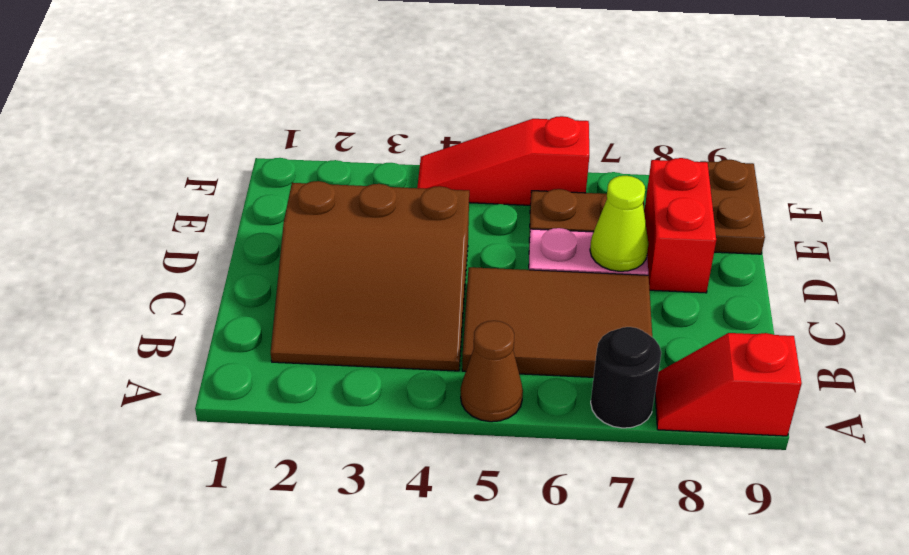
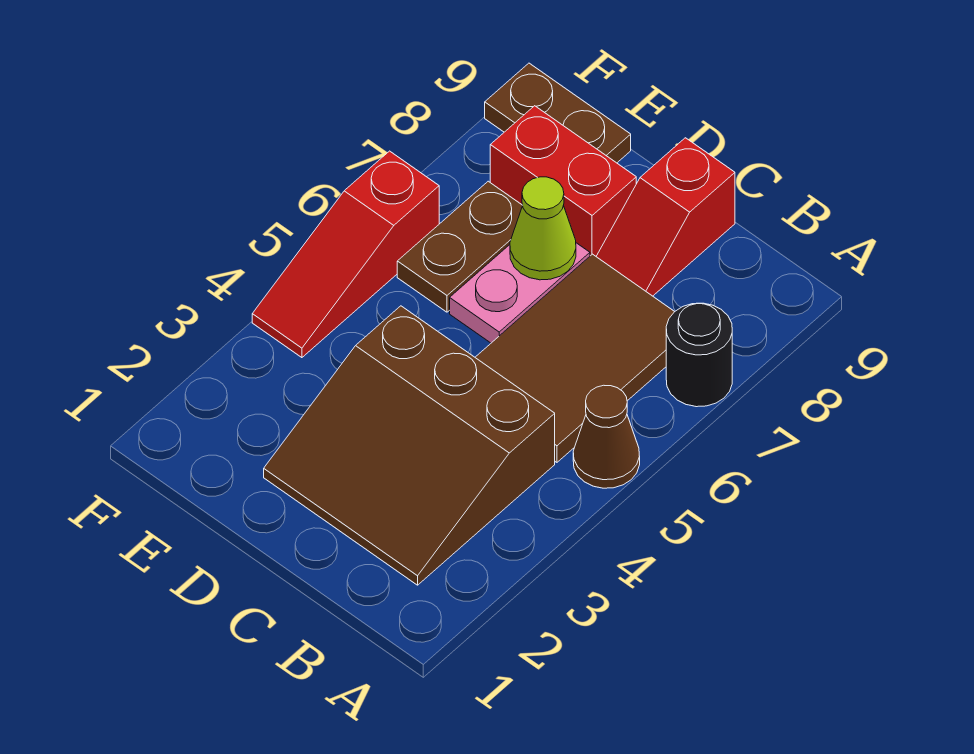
red 1x2 slope [655,333,802,436] -> red 1x2 slope moved to [596,138,735,296]
brown 3x3 slope [271,181,469,371] -> brown 3x3 slope turned to [264,306,555,585]

